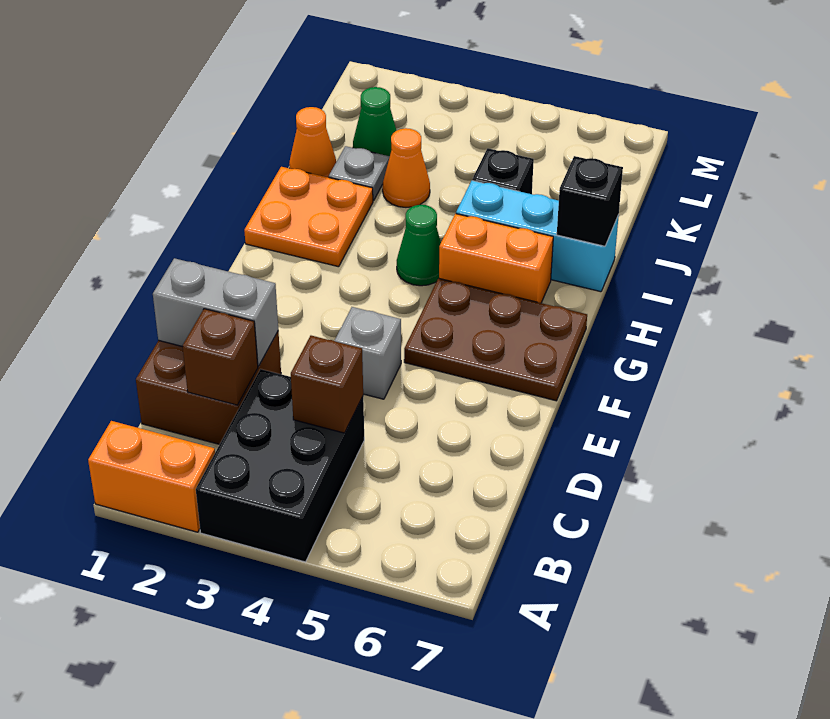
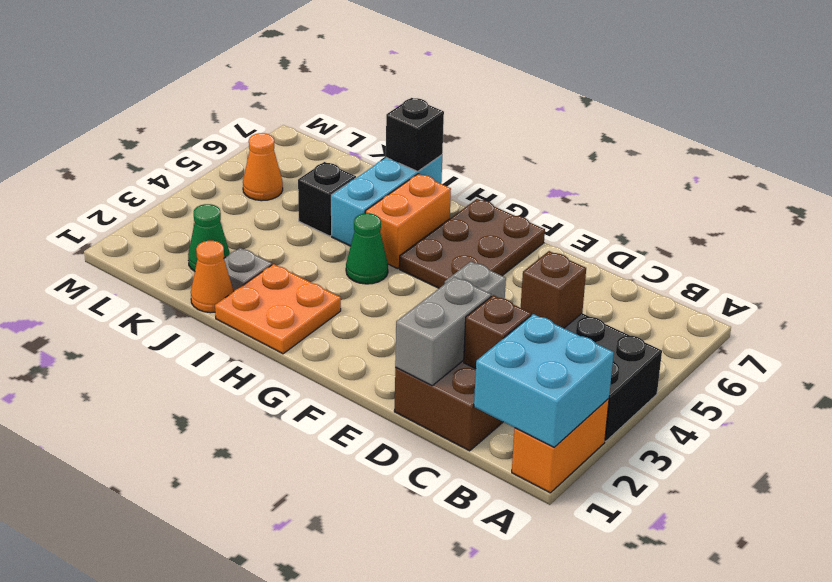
none -> cyan 2x2 brick [474,314,614,447]
orange 1x1 cone [383,128,430,207] -> orange 1x1 cone moved to [243,133,283,201]

